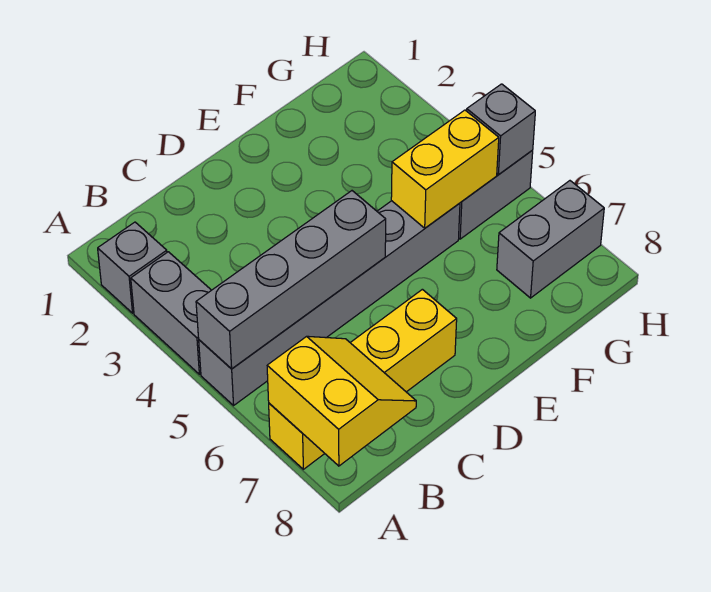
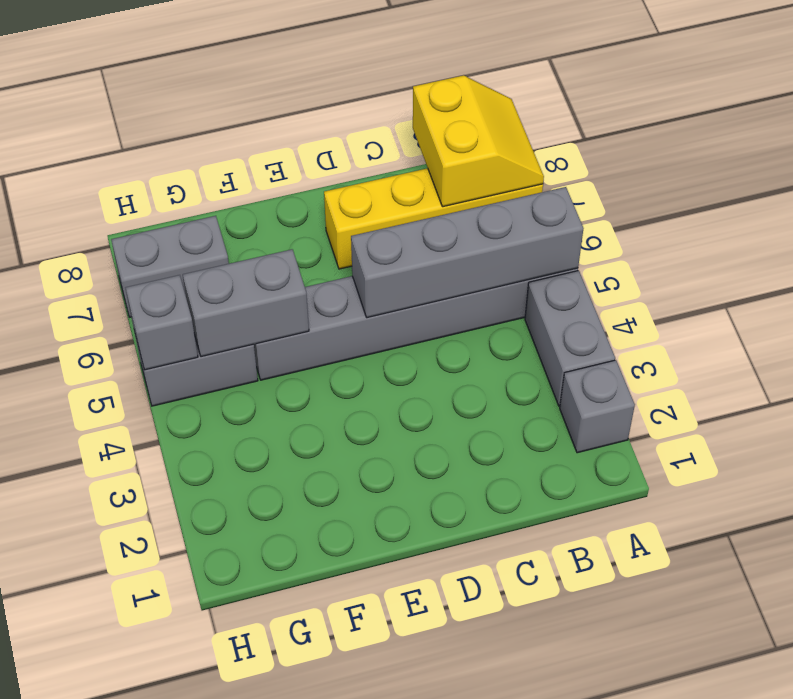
yellow 2x2 slope [267,336,416,466] -> yellow 2x2 slope turned to [413,75,544,207]
yellow 1x2 brick [391,110,499,228] -> grey 1x2 brick [183,249,309,357]

